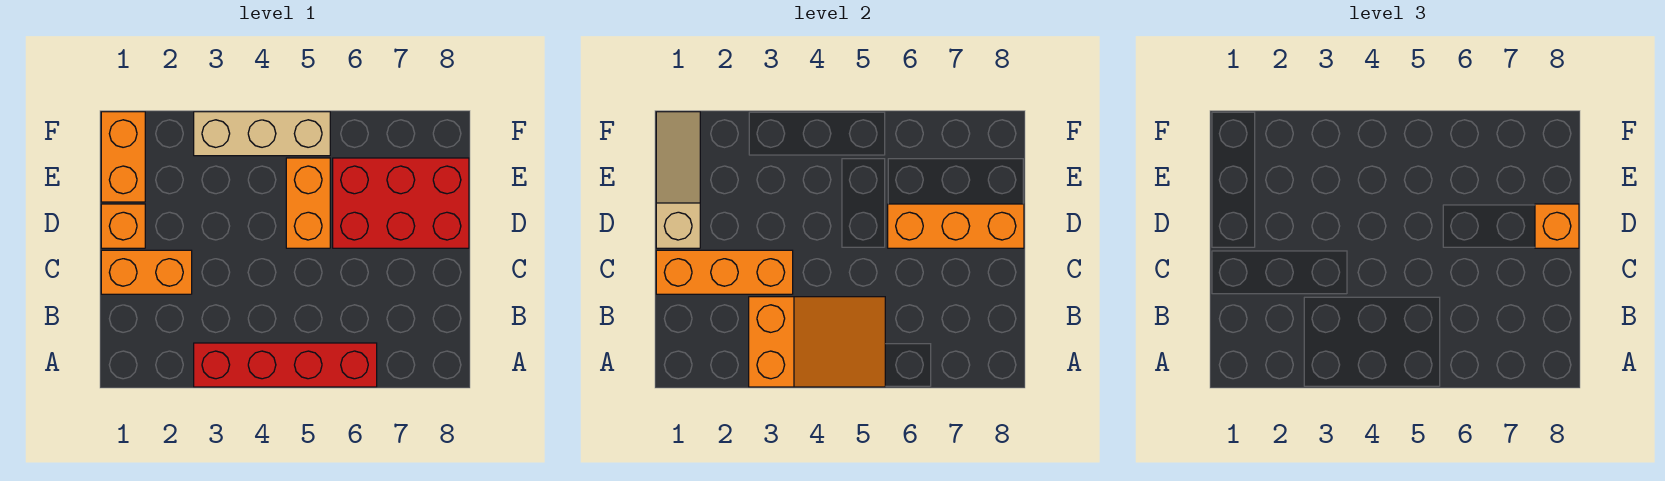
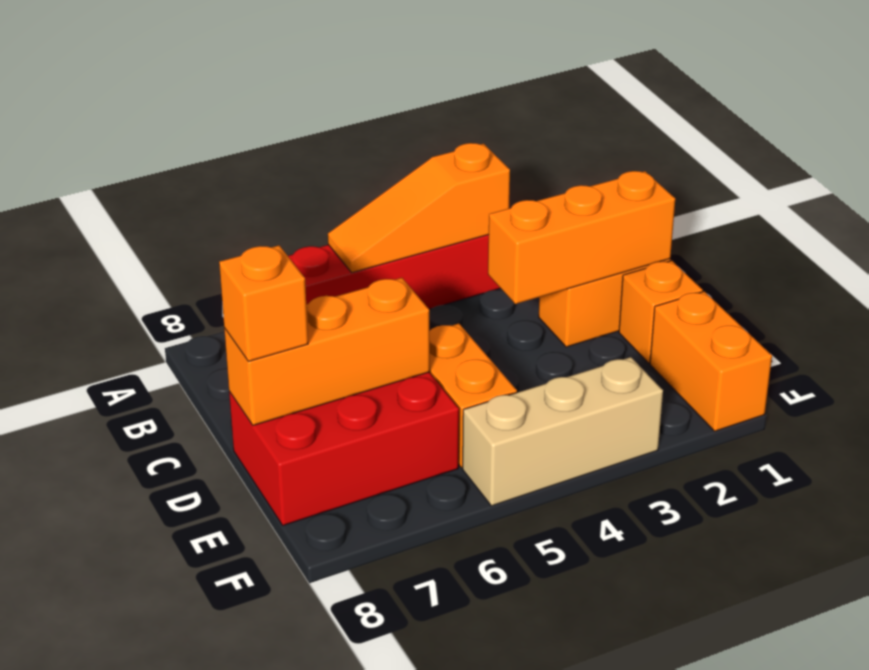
orange 2x3 slope [749,297,885,387] -> orange 1x3 slope [328,143,510,273]
tan 1x3 slope [656,112,700,248] -> none

